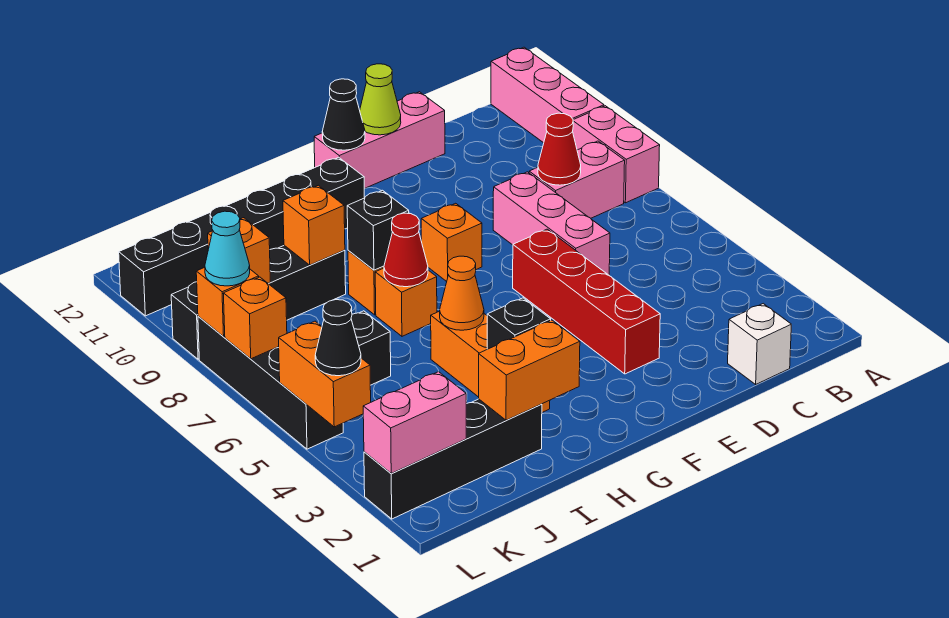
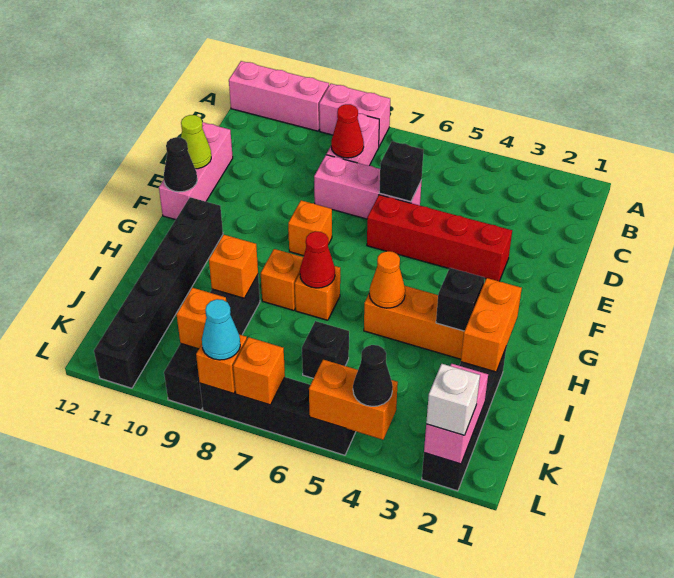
white 1x1 brick [728,304,791,384] -> white 1x1 brick moved to [426,364,480,435]
black 1x1 brick [347,190,409,270] -> black 1x1 brick moved to [379,141,423,202]

